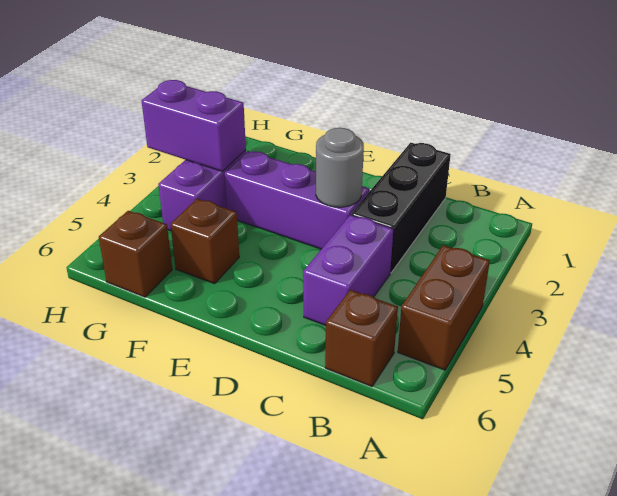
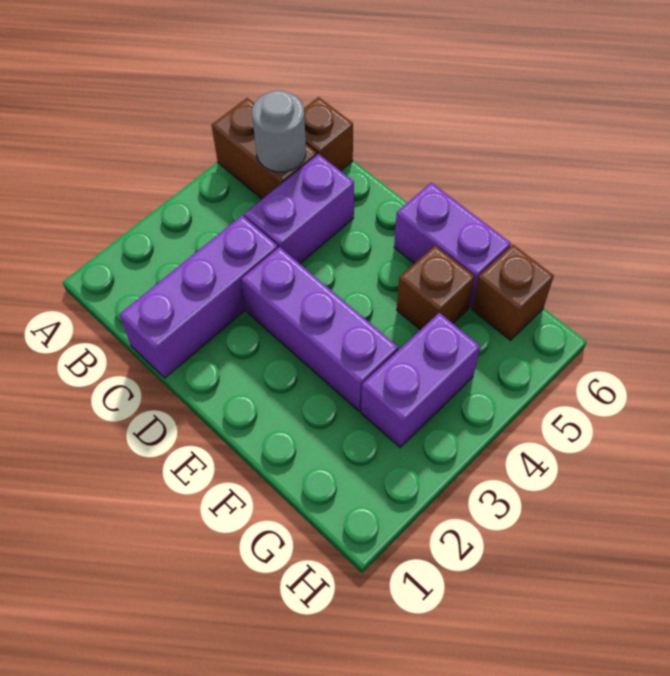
brown 1x2 brick [398,245,490,370] -> brown 1x2 brick turned to [211,98,317,199]
black 1x3 brick [351,143,451,273] -> purple 1x3 brick [119,216,278,378]
grey 1x1 round brick [316,128,364,207] -> grey 1x1 round brick moved to [252,90,306,172]
purple 1x2 brick [141,80,246,171] -> purple 1x2 brick moved to [394,183,511,308]

